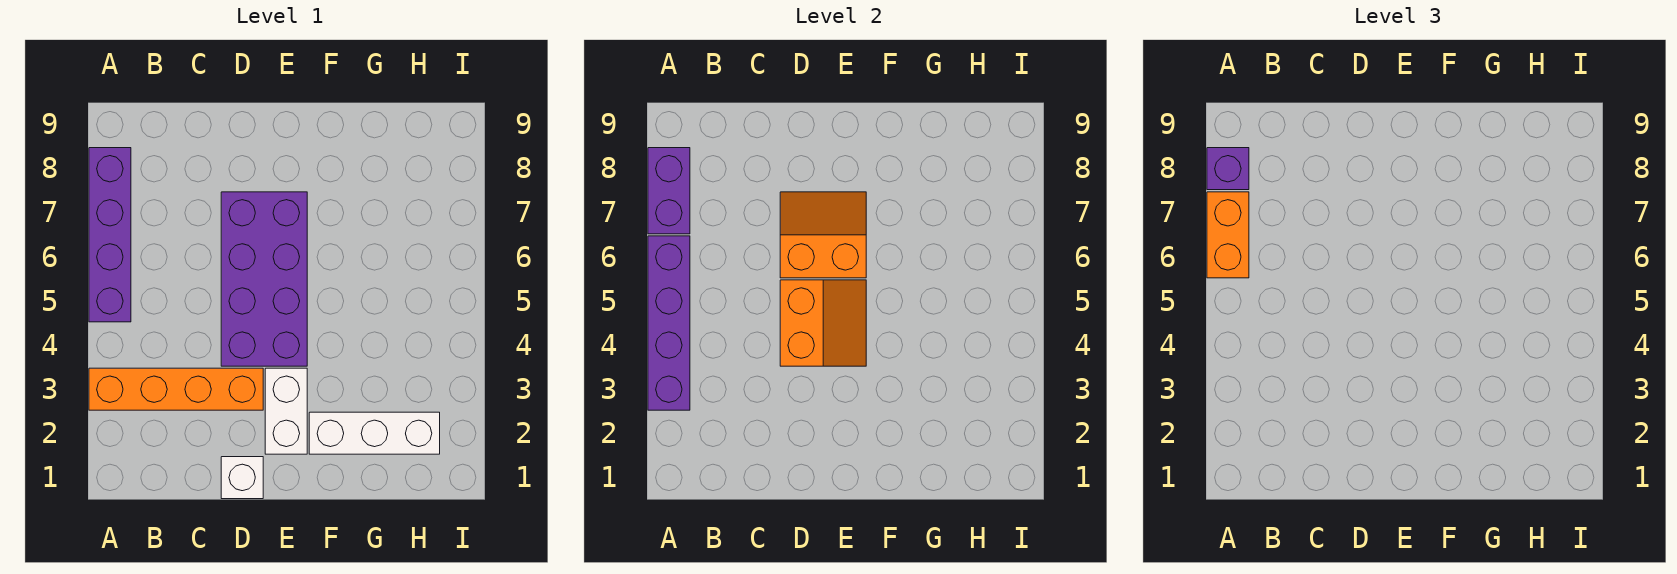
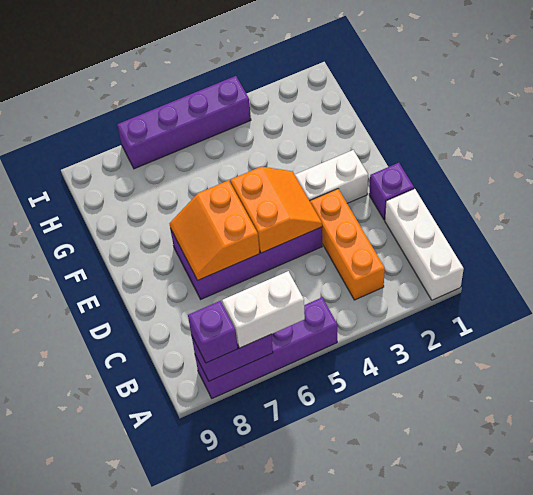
orange 1x4 brick [89,368,263,410] -> orange 1x3 brick [310,189,385,300]
purple 1x4 brick [648,236,690,410] -> purple 1x4 brick moved to [117,76,251,169]
orange 1x2 brick [1207,192,1249,278] -> white 1x2 brick [222,271,305,348]
white 1x1 brick [221,457,263,499] -> purple 1x1 brick [369,163,414,220]
orange 2x2 slope [780,280,866,366] -> orange 2x2 slope turned to [230,167,322,253]
white 1x3 brick [309,412,440,454] -> white 1x3 brick moved to [385,189,464,300]

